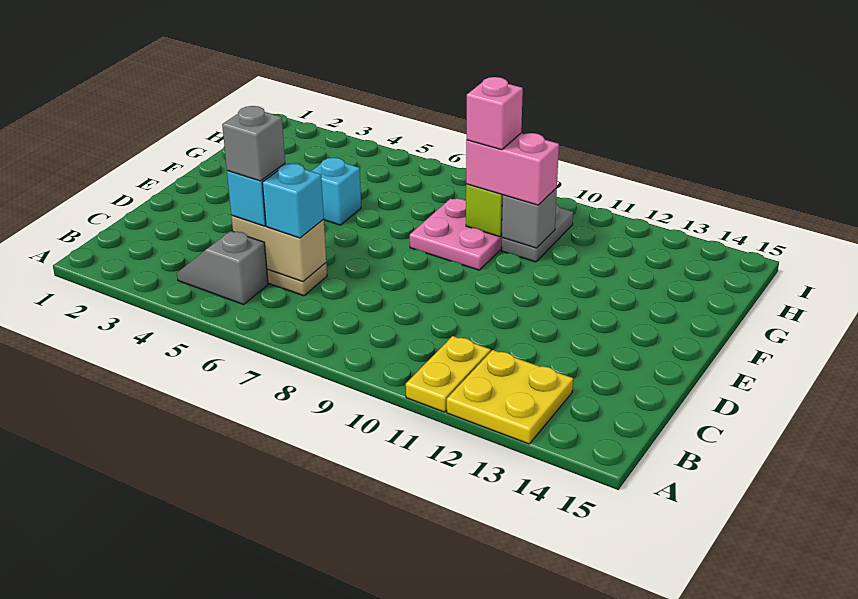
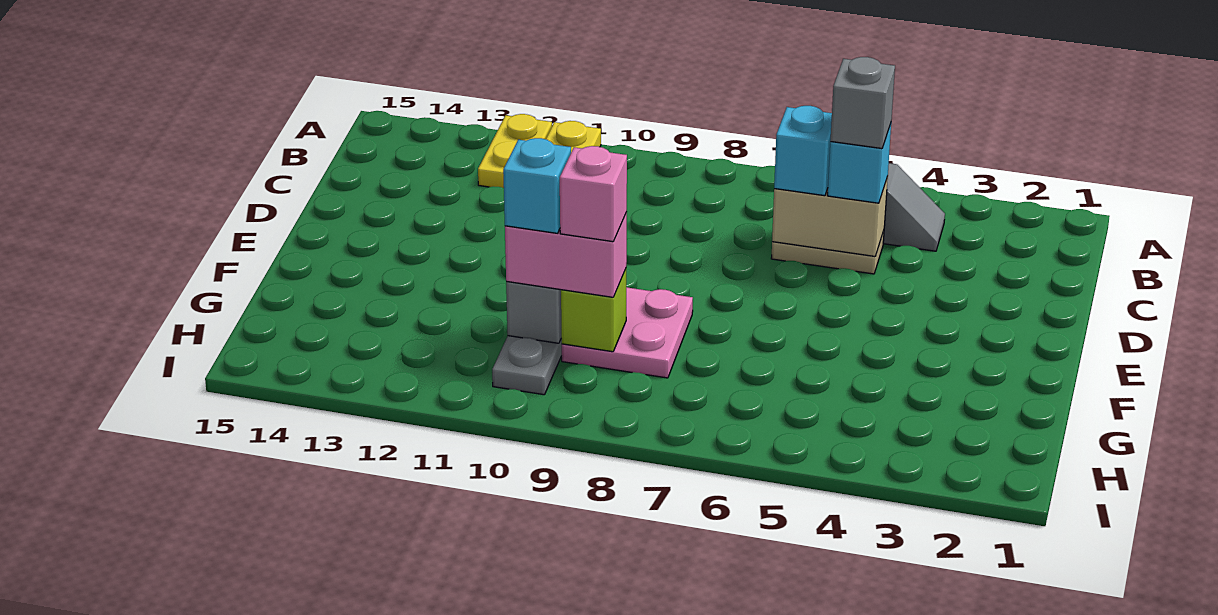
yellow 2x2 plate [447,350,573,444] -> yellow 1x2 plate [478,114,552,188]
cyan 1x1 brick [312,158,361,225] -> cyan 1x1 brick moved to [503,138,571,233]

